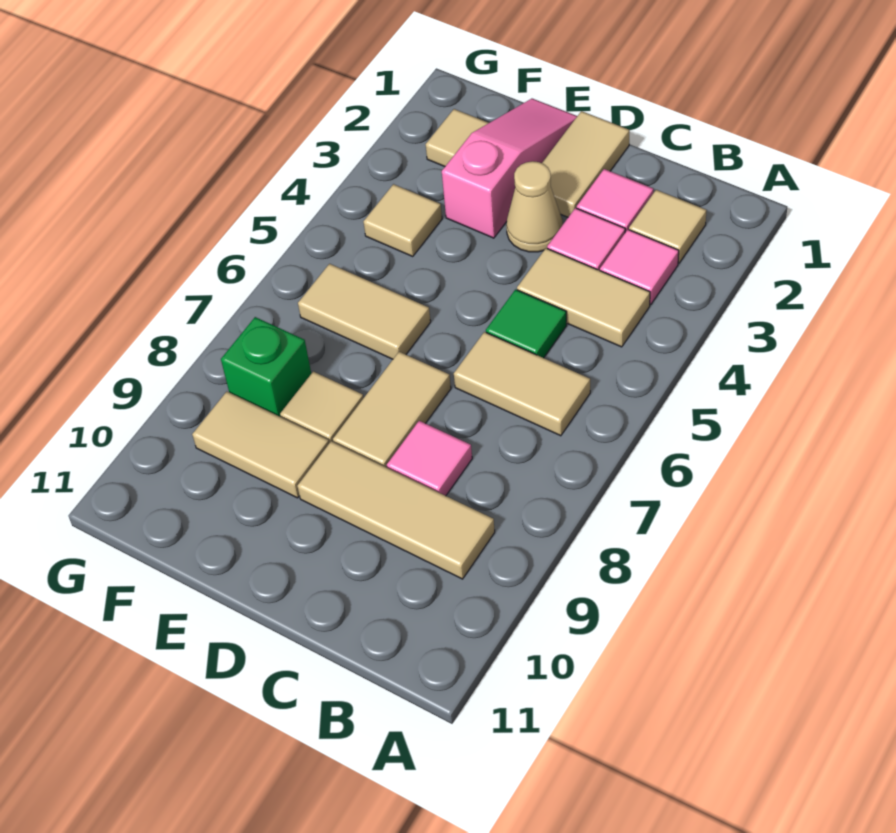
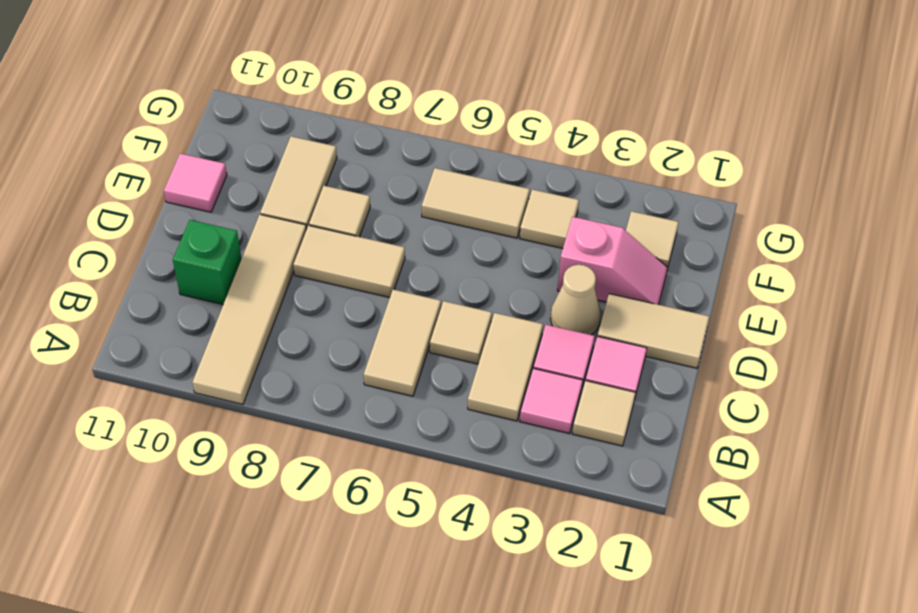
tan 1x3 tile [297,441,495,579] -> tan 1x4 tile [192,214,306,404]
green 1x1 tile [486,290,566,358] -> tan 1x1 tile [430,301,492,364]
pink 1x1 tile [387,421,472,496] -> pink 1x1 tile moved to [164,154,227,212]
pink 1x3 slope [442,99,577,238] -> pink 1x2 slope [557,217,667,305]
tan 1x2 tile [298,264,431,359] -> tan 1x2 tile turned to [422,168,530,238]
green 1x1 brick [221,317,311,417] -> green 1x1 brick moved to [173,220,242,304]

